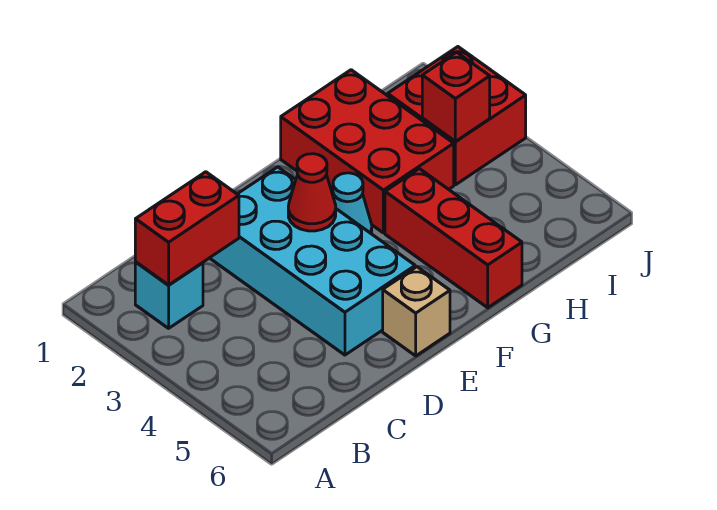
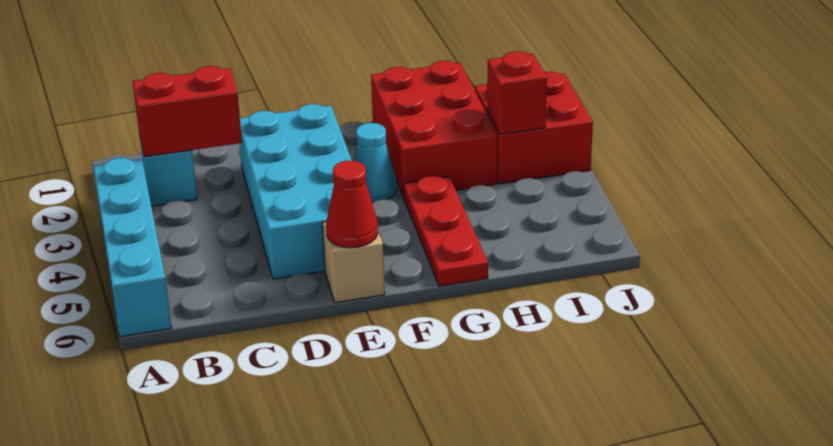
none -> cyan 1x4 brick [93,158,172,337]
red 1x1 cone [288,154,336,231] -> red 1x1 cone moved to [326,160,378,248]
red 1x3 brick [385,169,522,308] -> red 1x3 plate [404,176,488,286]

